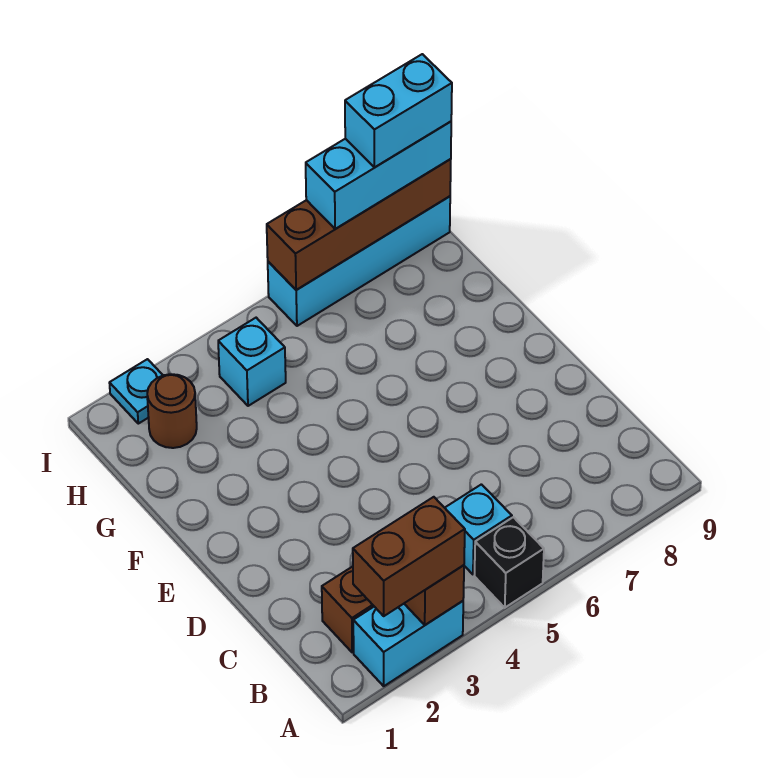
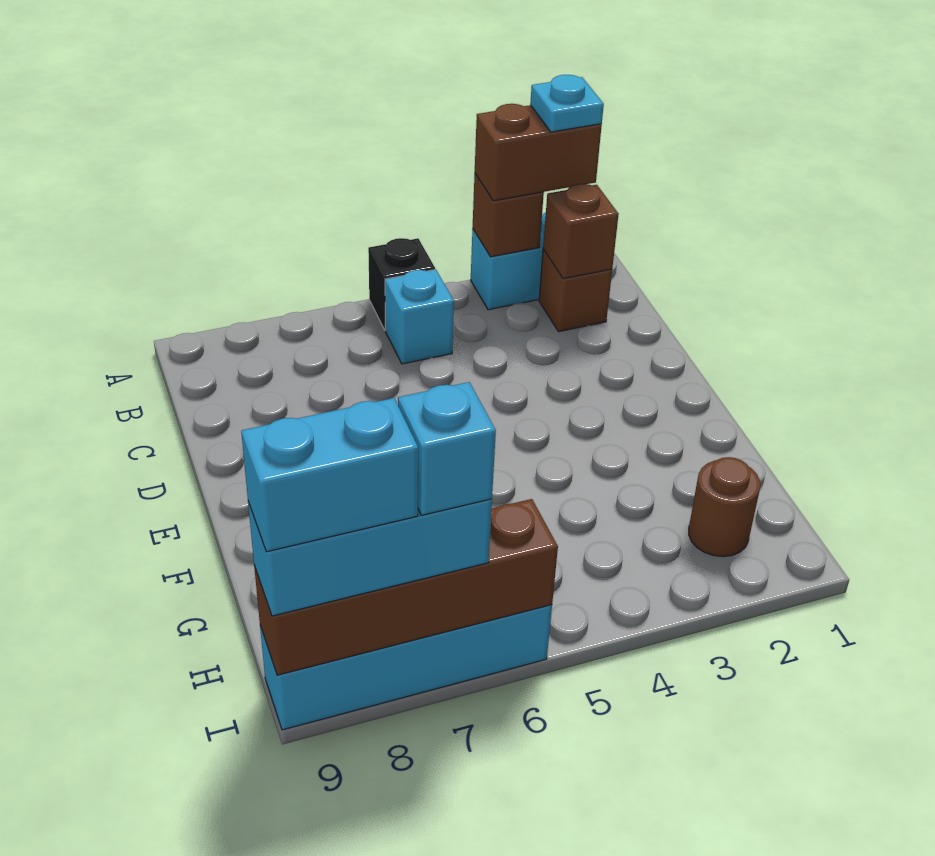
none -> brown 1x1 brick [543,184,619,279]
cyan 1x1 brick [218,318,286,406] -> cyan 1x1 brick moved to [398,382,496,515]
cyan 1x1 plate [110,359,163,424] -> cyan 1x1 plate moved to [530,75,604,132]

